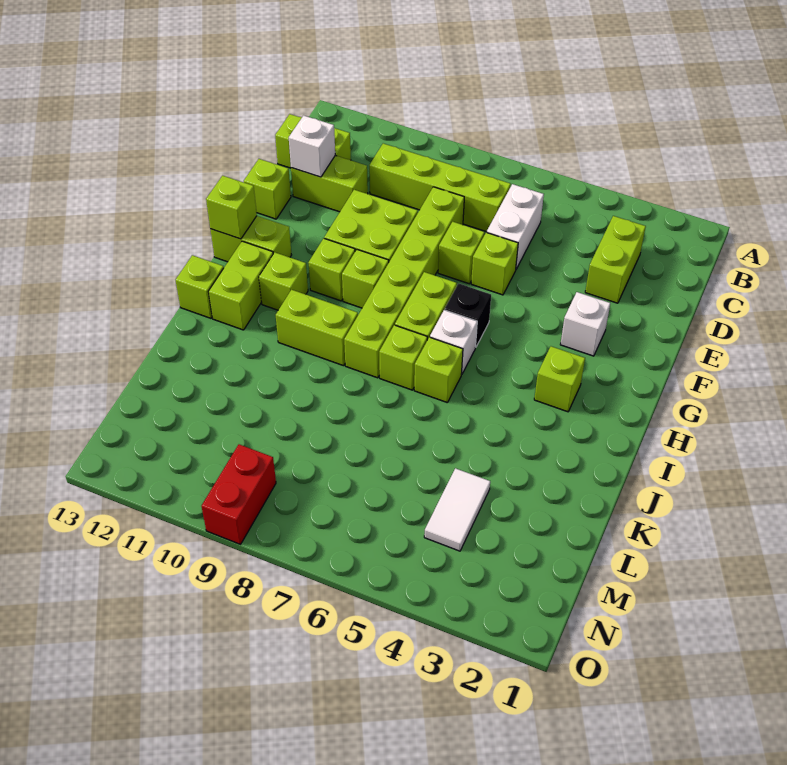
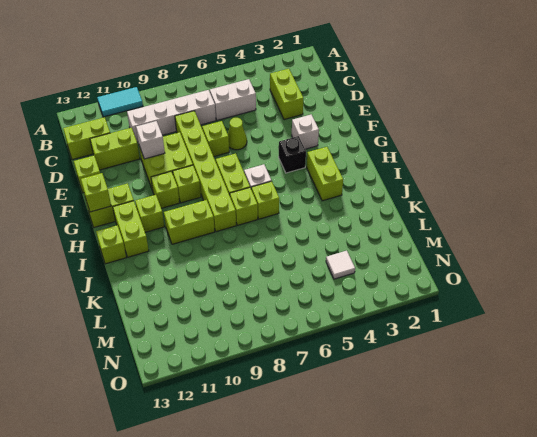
none -> cyan 1x2 tile [97,87,143,117]
white 1x2 brick [487,184,544,269] -> white 1x2 brick turned to [210,79,256,120]
lime 1x4 brick [369,143,511,232] -> white 1x4 brick [127,90,216,142]
white 1x1 brick [289,115,335,177] -> white 1x1 brick moved to [136,121,165,159]
lime 1x1 brick [471,232,518,295] -> lime 1x1 cone [228,118,247,150]
black 1x1 brick [445,283,491,347] -> black 1x1 brick moved to [279,136,306,173]
lime 1x1 brick [534,346,585,412] -> lime 1x2 brick [307,147,343,201]
white 1x2 tile [424,468,490,551] -> white 1x1 tile [326,251,355,279]
red 1x2 brick [202,444,276,544] -> none

